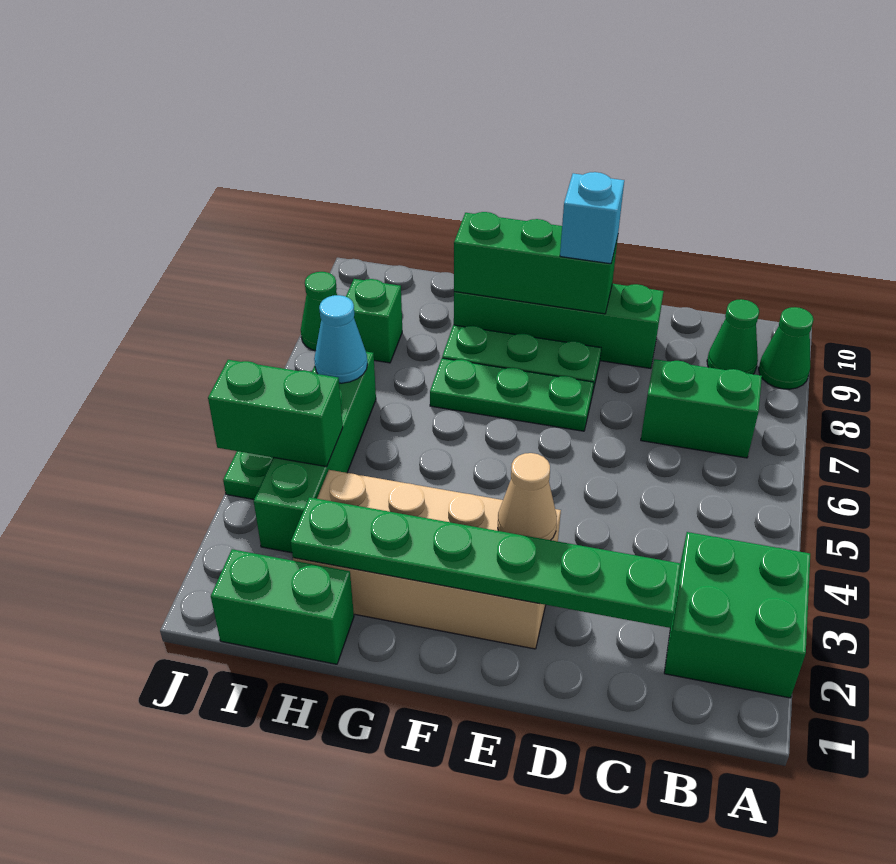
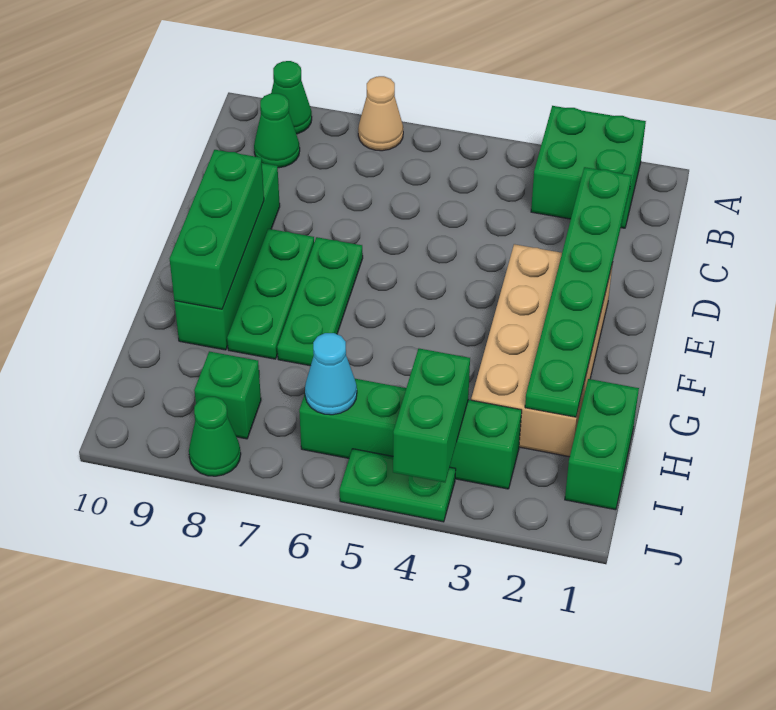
green 1x2 brick [641,359,762,458] -> none
tan 1x1 cone [498,453,557,540] -> tan 1x1 cone moved to [358,76,403,151]
cyan 1x1 brick [560,172,624,264] -> none

